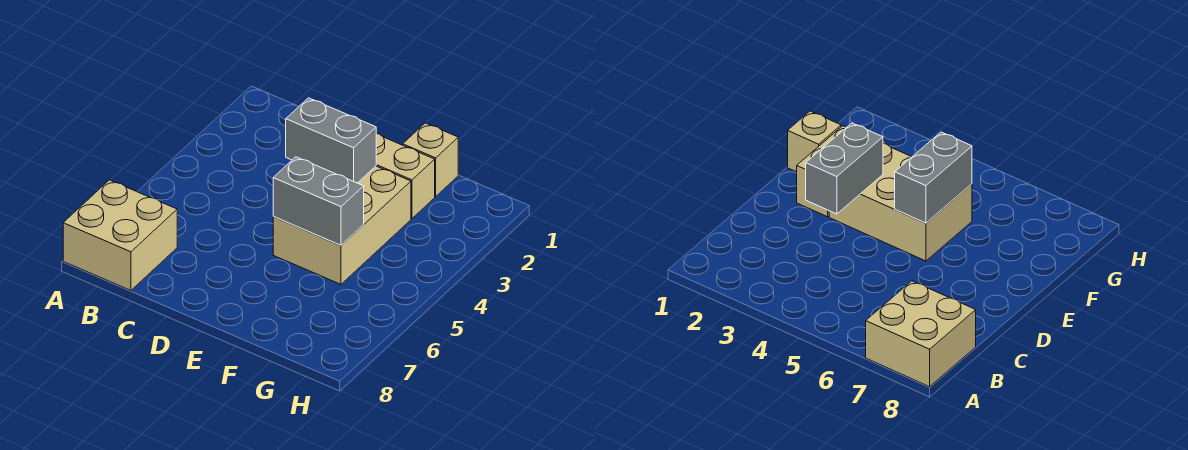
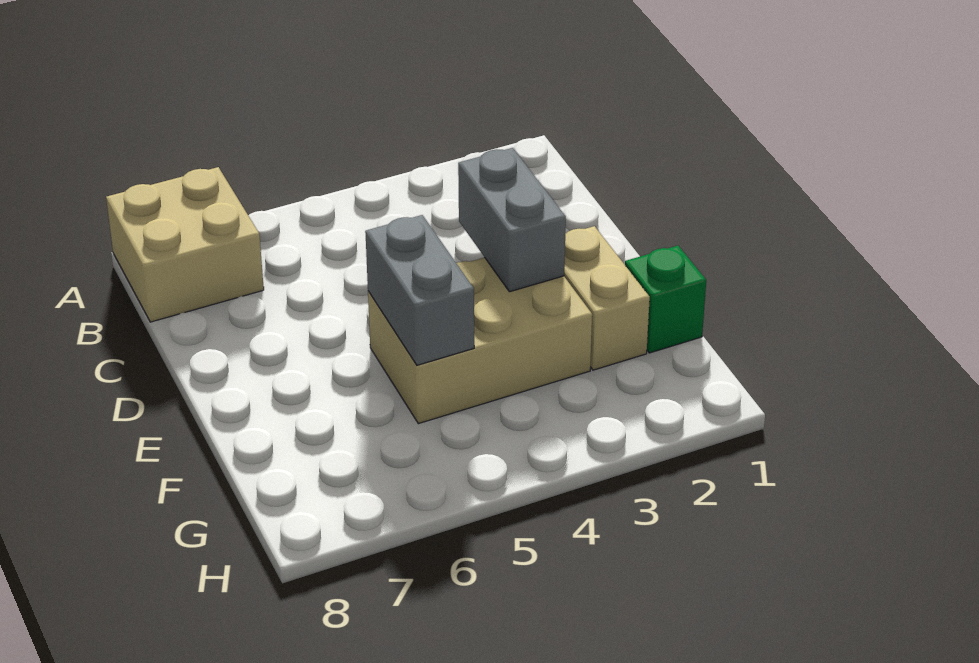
tan 1x1 brick [403,123,458,197] -> green 1x1 brick [625,246,706,353]

